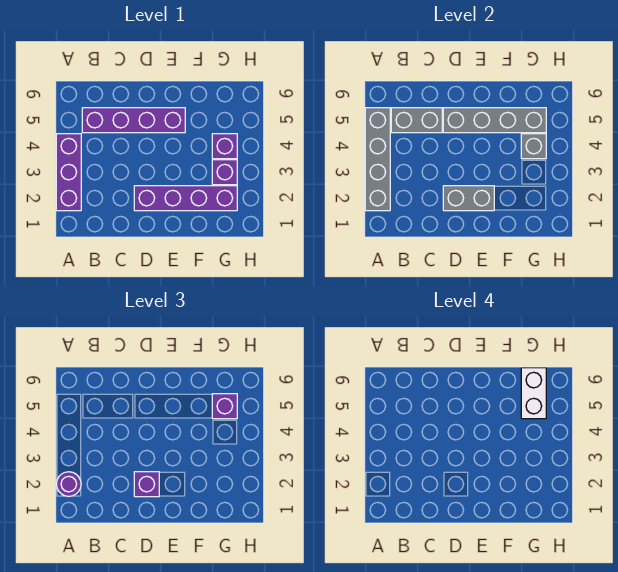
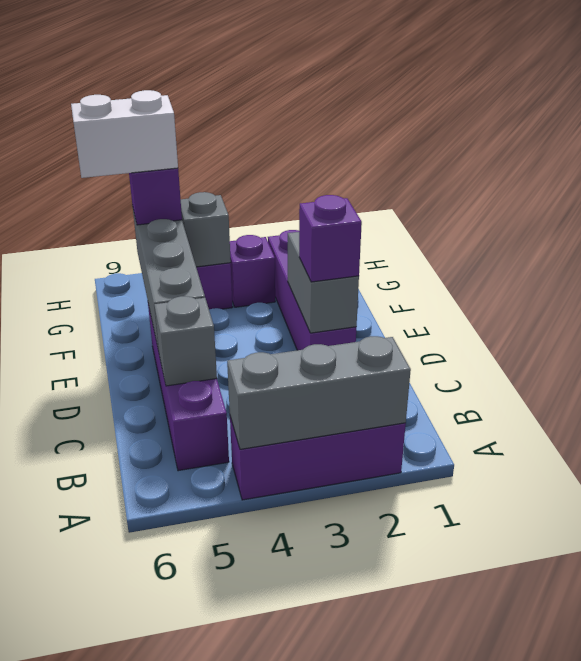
grey 1x4 brick [365,108,390,211] -> grey 1x3 brick [227,336,411,449]
purple 1x1 round brick [56,472,81,496] -> none
grey 1x2 brick [391,108,442,133] -> grey 1x1 brick [154,296,217,386]

